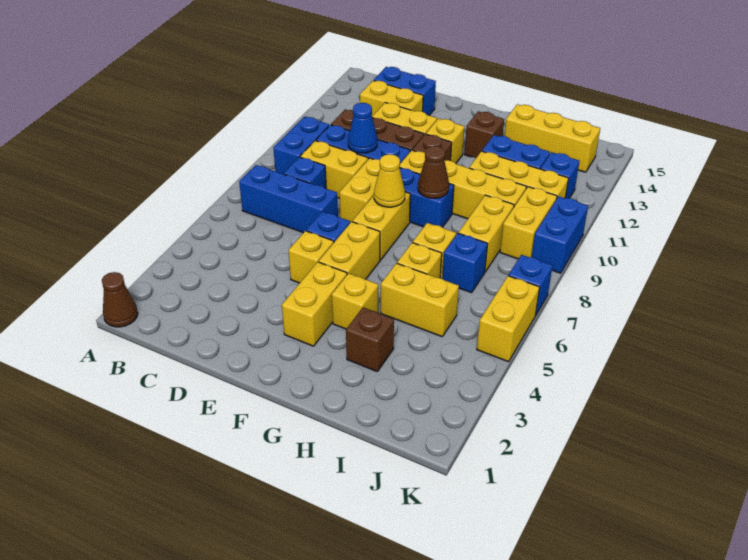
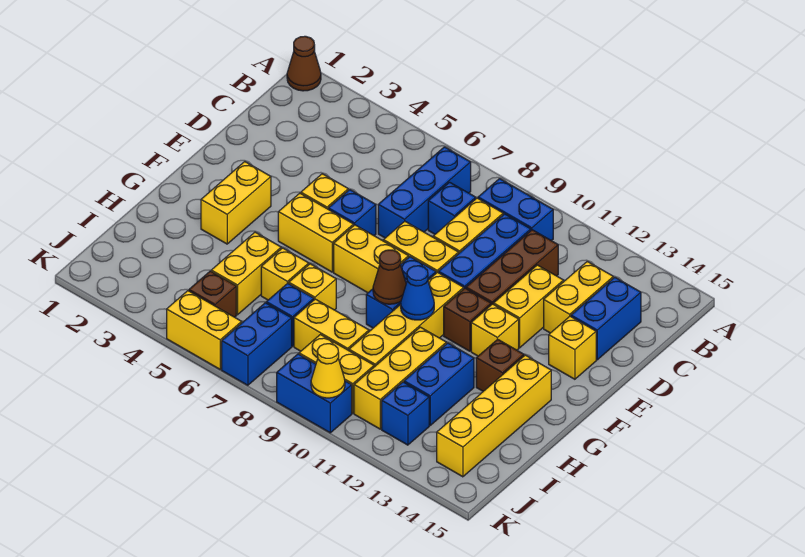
blue 1x1 cone [348,103,377,153] -> blue 1x1 cone moved to [401,266,434,320]
yellow 1x2 brick [282,262,347,346] -> yellow 1x2 brick turned to [201,162,271,244]
yellow 1x1 cone [374,154,405,207] -> yellow 1x1 cone moved to [311,344,345,398]
yellow 1x1 brick [332,273,378,329] -> yellow 1x1 brick moved to [549,316,596,379]
brown 1x1 brick [346,307,394,371] -> brown 1x1 brick moved to [189,271,236,317]
yellow 1x3 brick [504,104,600,172] -> yellow 1x4 brick [437,355,551,477]
blue 1x1 brick [508,255,553,316] -> blue 1x2 brick [222,303,292,385]

